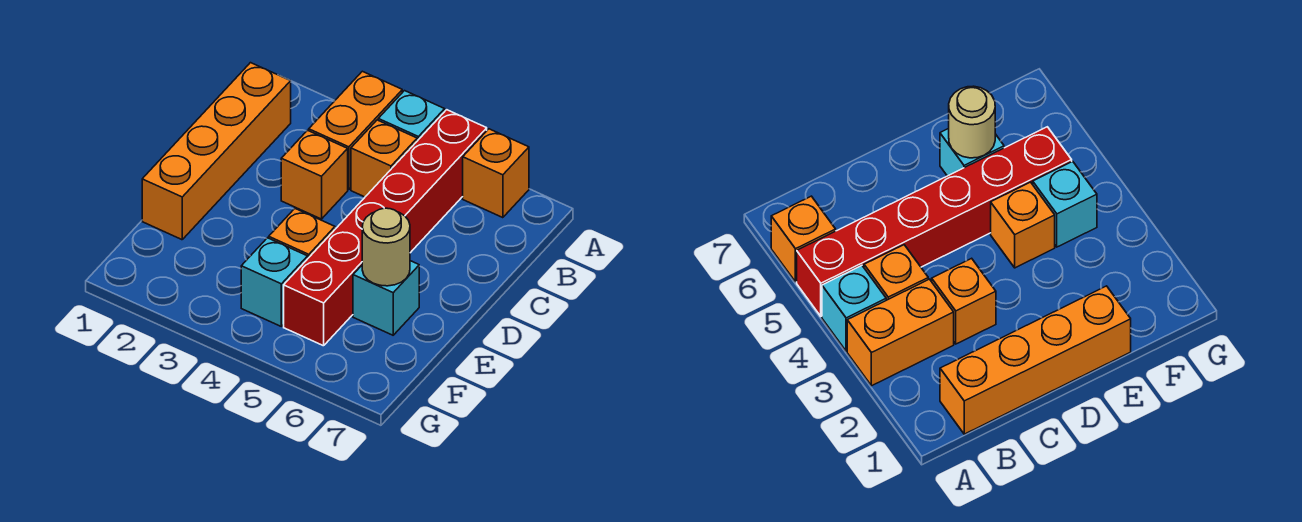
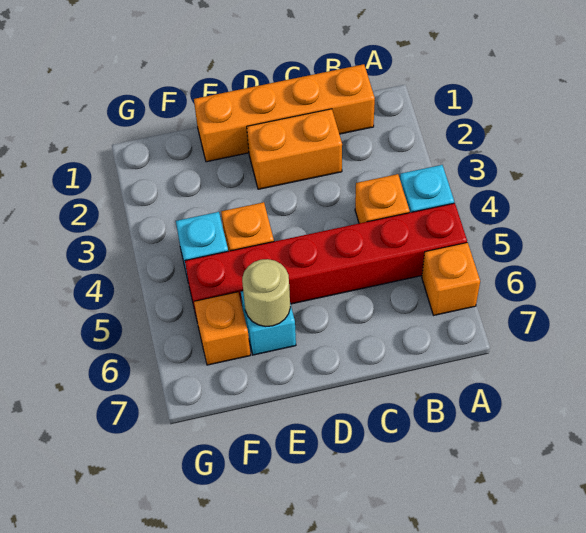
orange 1x2 brick [309,71,402,190] -> orange 1x2 brick moved to [247,109,342,189]
orange 1x1 brick [281,130,348,219] -> orange 1x1 brick moved to [194,292,250,365]

